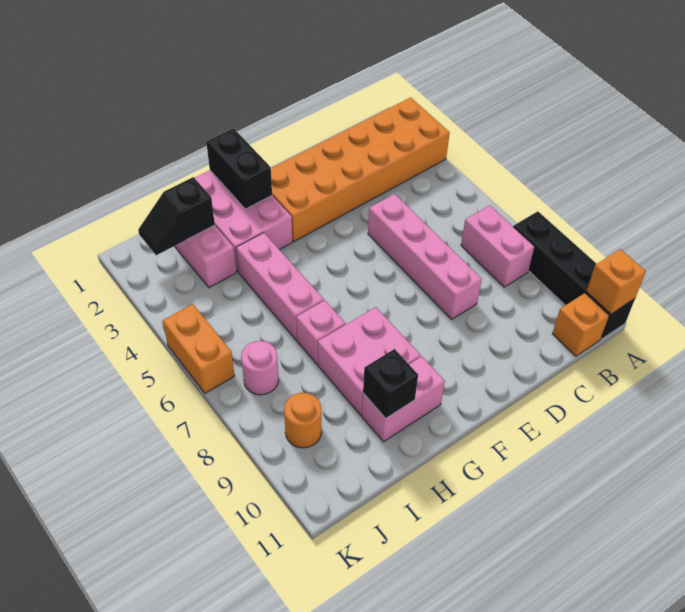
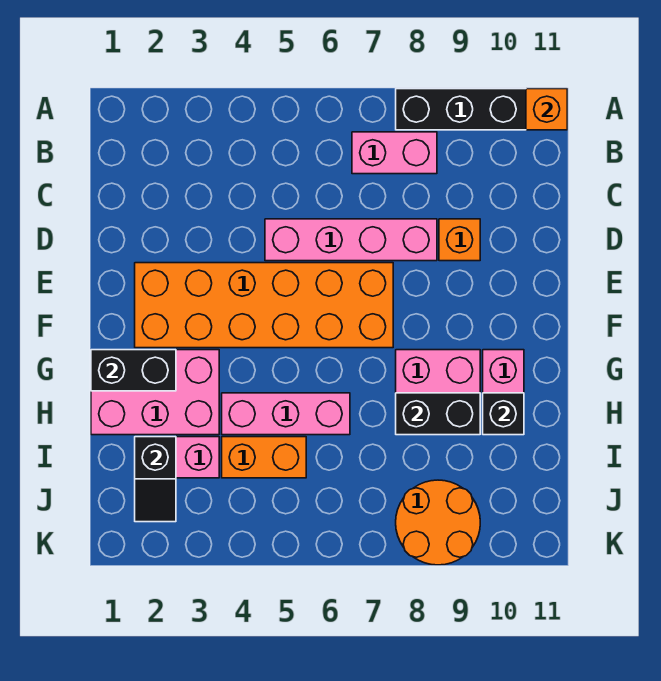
orange 2x6 brick [271,97,450,241] -> orange 2x6 brick turned to [135,263,393,348]
orange 1x1 brick [552,293,609,356] -> orange 1x1 brick moved to [439,219,480,261]
pink 1x1 brick [296,300,345,364] -> none
none -> black 1x2 brick [396,393,480,435]
pink 1x1 round brick [241,341,279,395] -> none
orange 1x1 round brick [284,393,322,448] -> orange 2x2 round brick [396,480,480,565]
orange 1x2 brick [163,304,235,393] -> orange 1x2 brick moved to [222,437,306,478]

